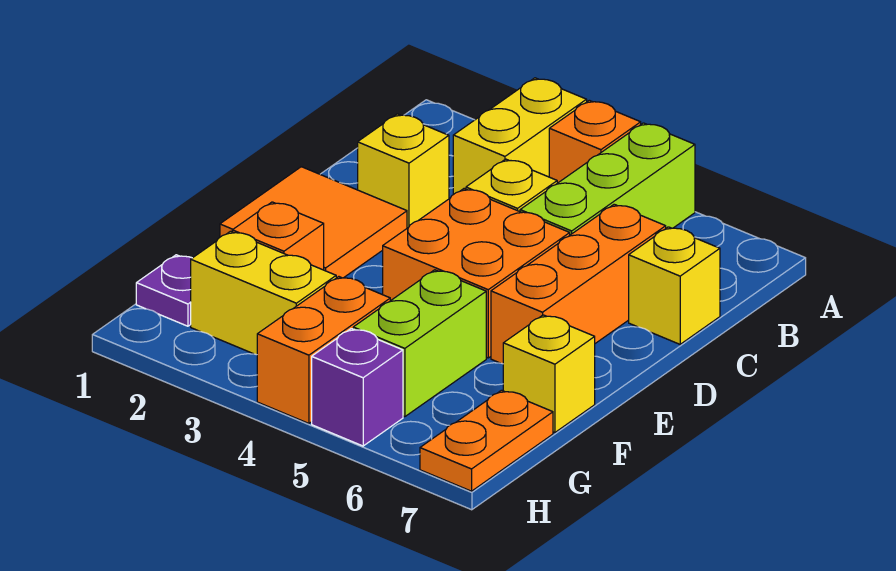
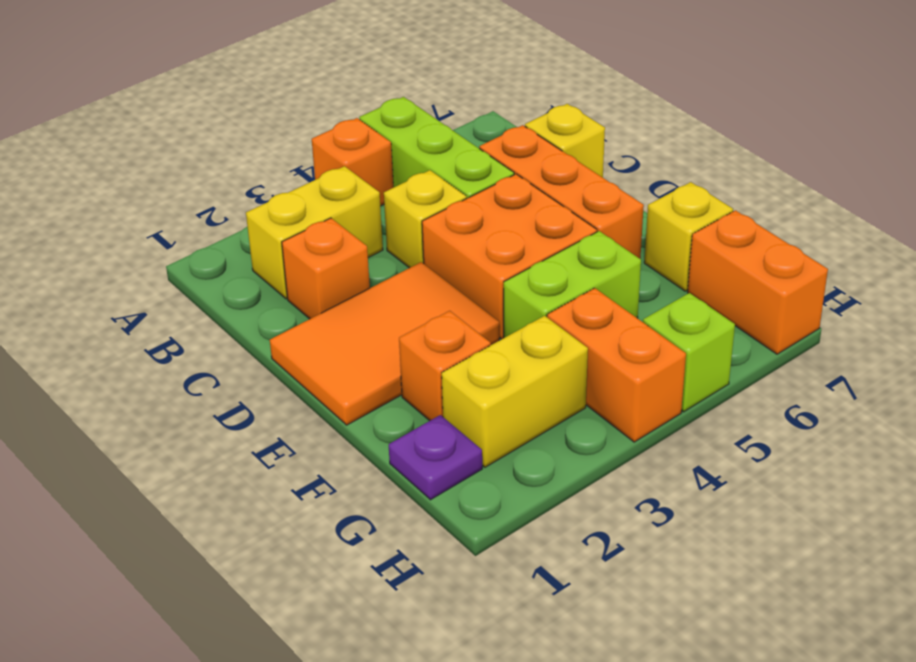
yellow 1x2 brick [453,78,587,194] -> yellow 1x2 brick turned to [246,166,383,299]
yellow 1x1 brick [358,114,449,228] -> orange 1x1 brick [282,218,370,319]
orange 2x2 tile [220,167,407,278] -> orange 2x3 tile [270,262,499,425]
lime 1x2 brick [353,270,486,417] -> lime 1x2 brick turned to [504,231,641,338]
orange 1x2 plate [420,390,553,491] -> orange 1x2 brick [688,210,828,354]
purple 1x1 brick [312,329,403,446] -> lime 1x1 brick [643,293,735,412]

